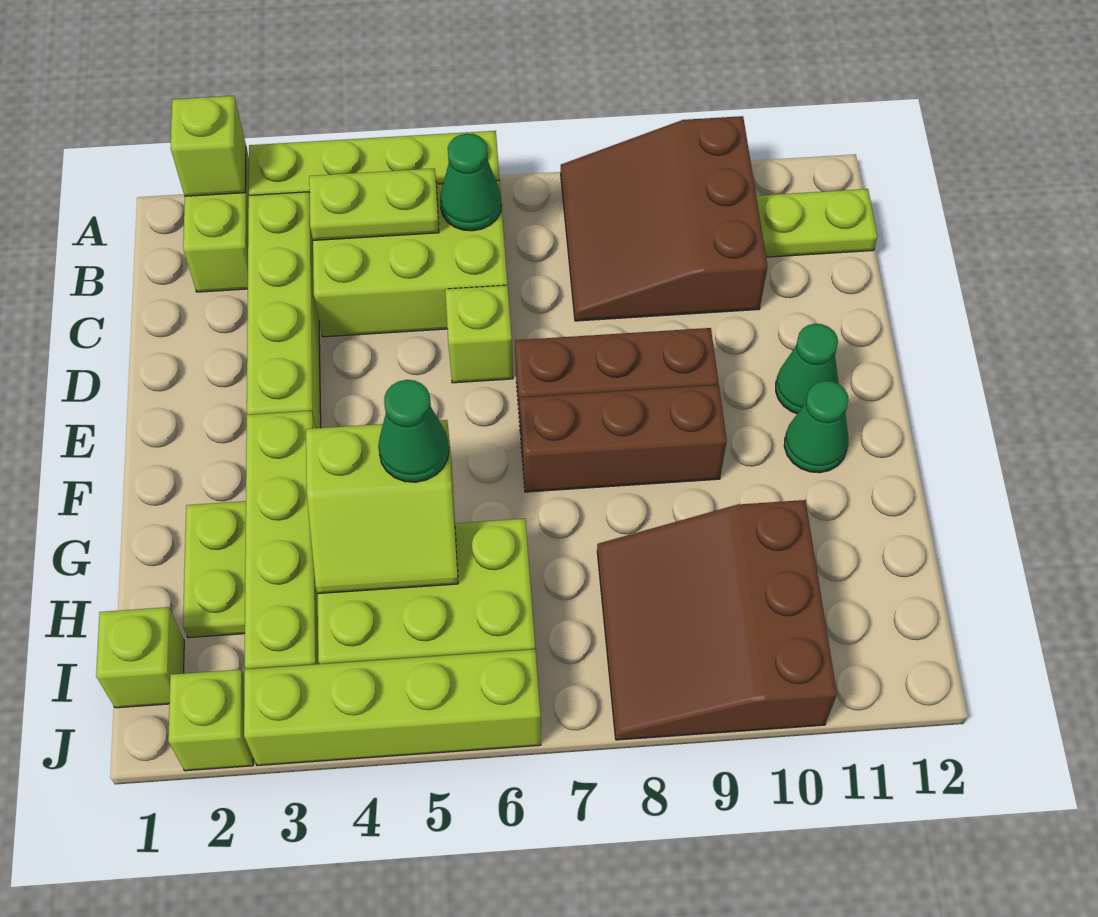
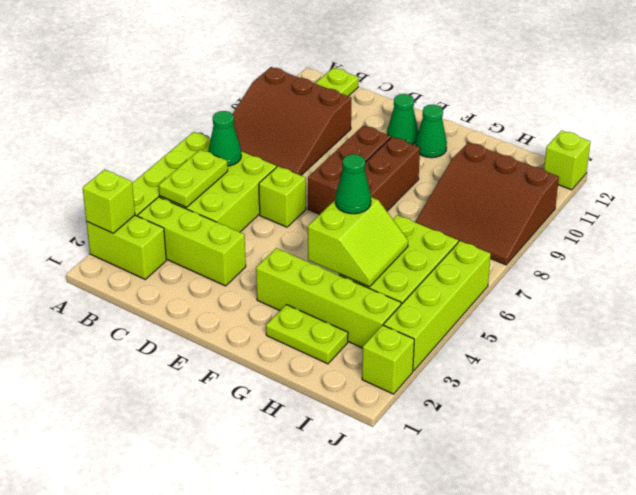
lime 1x4 brick [247,192,321,428] -> lime 1x3 brick [138,197,246,286]
lime 1x1 brick [96,607,184,708] -> lime 1x1 brick moved to [544,131,591,190]

